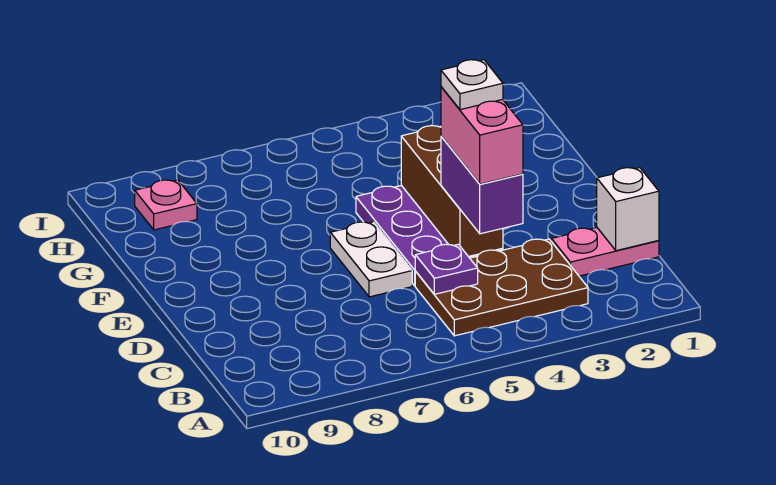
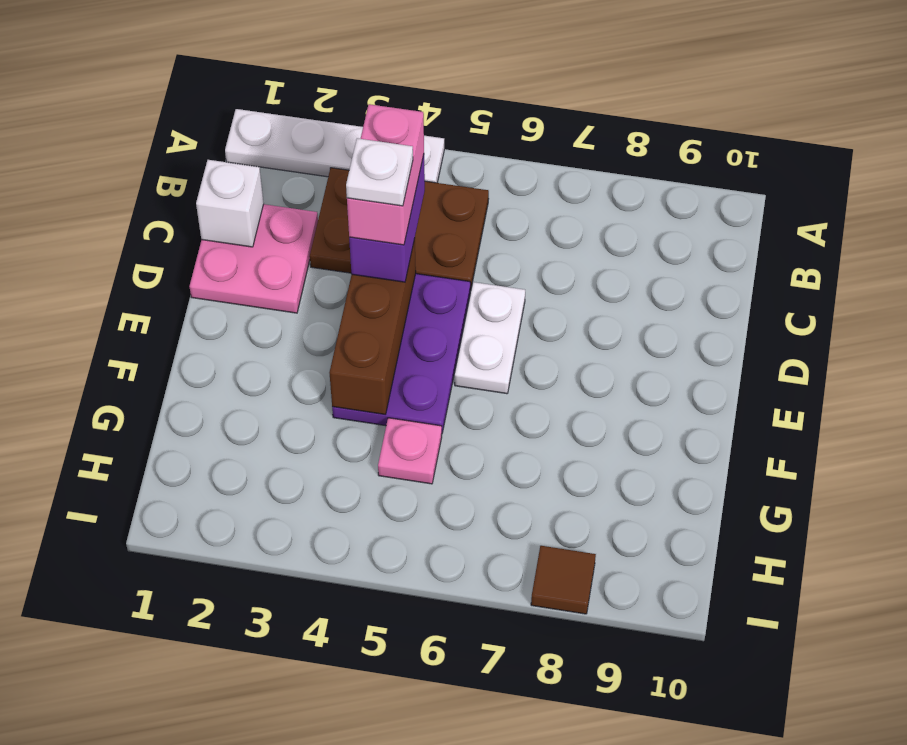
none -> white 1x4 plate [225,109,444,183]
pink 1x2 plate [551,228,659,276] -> pink 2x2 plate [190,204,318,313]
purple 1x1 plate [415,244,478,294] -> none
pink 1x1 plate [135,180,197,230] -> pink 1x1 plate moved to [378,418,442,484]
none -> brown 1x1 tile [531,546,596,614]

